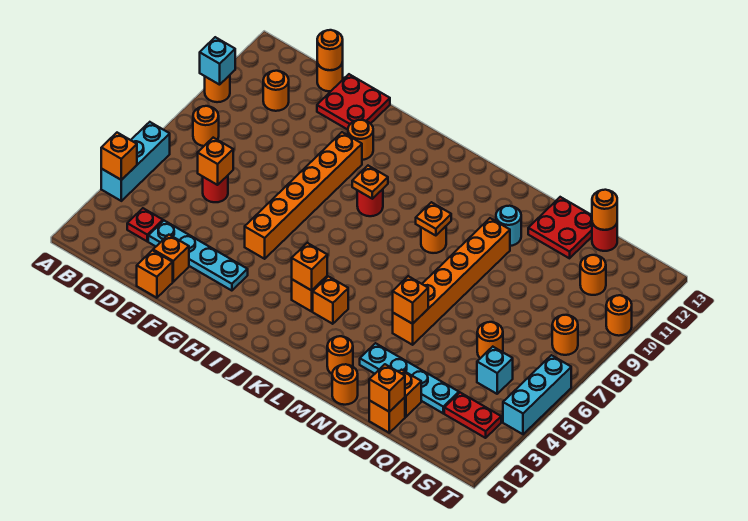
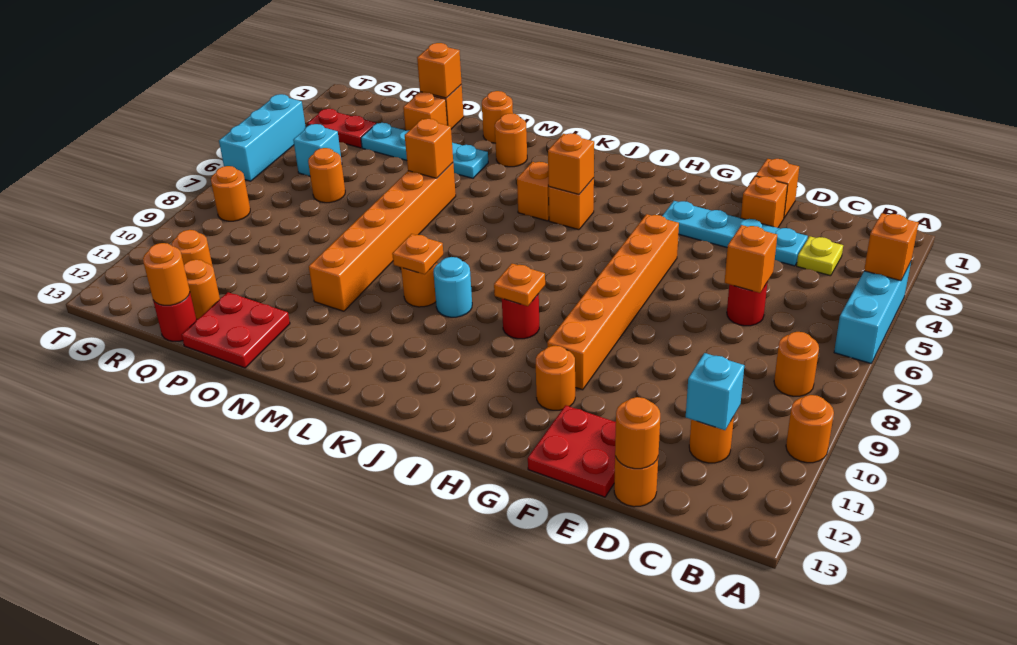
cyan 1x1 brick [200,37,235,85] -> cyan 1x1 brick moved to [686,353,744,430]
red 1x1 plate [127,208,163,241] -> yellow 1x1 plate [797,236,843,276]
cyan 1x1 round brick [496,206,521,246] -> cyan 1x1 round brick moved to [433,257,472,317]
orange 1x1 round brick [606,295,632,336] -> orange 1x1 round brick moved to [184,260,220,319]

